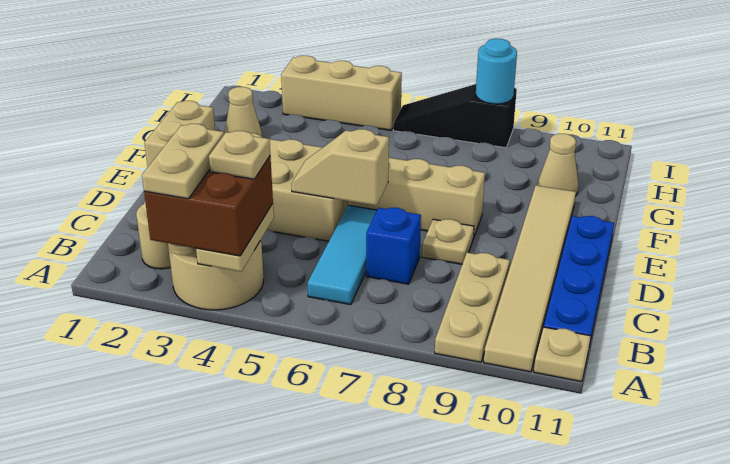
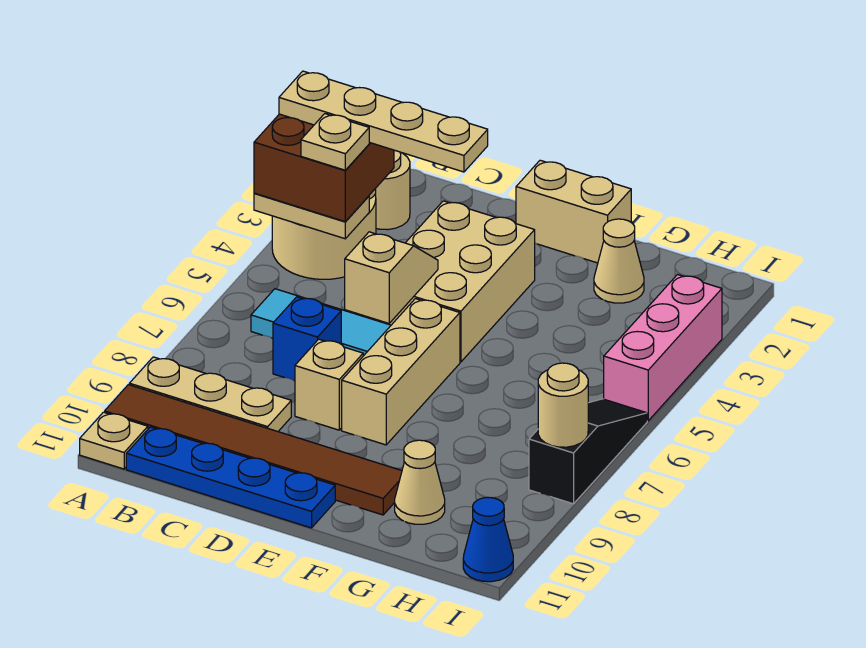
tan 1x2 plate [142,124,224,199] -> tan 1x4 plate [279,71,488,172]
tan 1x6 tile [484,185,576,372] -> brown 1x6 tile [105,385,402,515]
tan 1x1 plate [422,219,474,264] -> tan 1x1 brick [295,339,363,430]
tan 1x3 brick [281,56,402,130] -> pink 1x3 brick [604,275,722,421]
cyan 1x1 round brick [476,39,517,104] -> tan 1x1 round brick [538,363,588,447]
none -> blue 1x1 cone [463,497,513,582]

